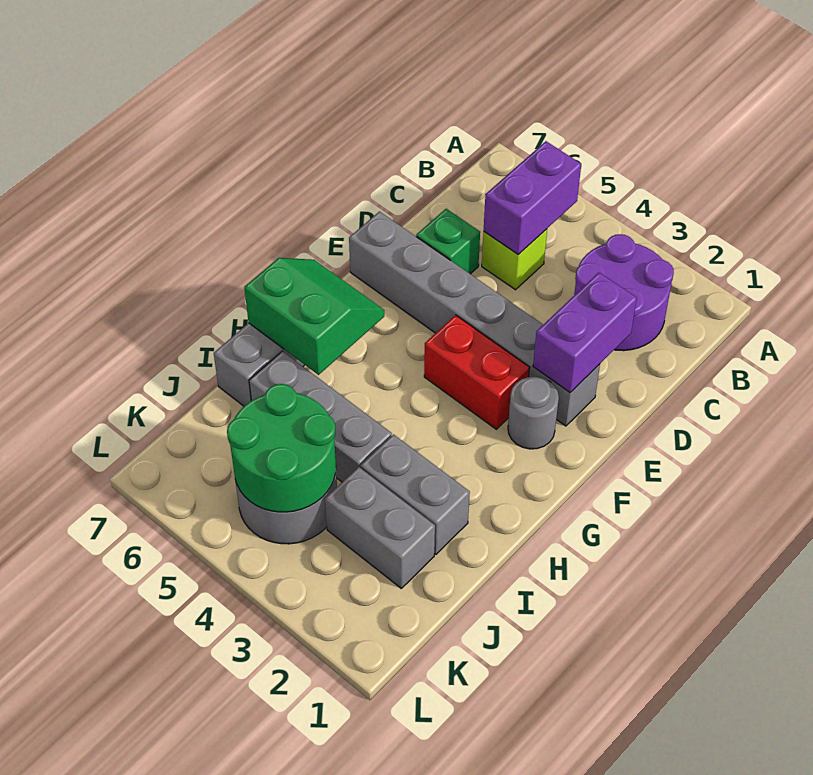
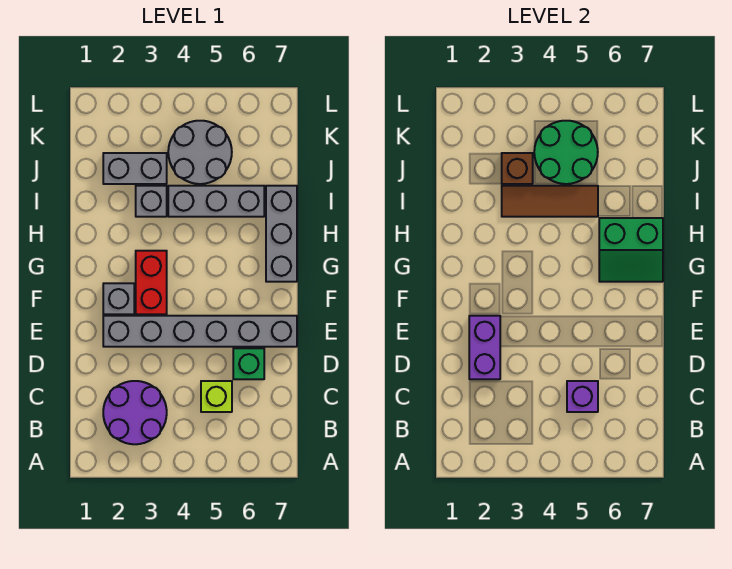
purple 1x2 brick [484,141,581,254] -> purple 1x1 brick [567,381,598,412]
grey 1x1 round brick [508,377,559,449] -> grey 1x1 brick [103,283,134,314]
red 1x2 brick [424,315,530,429] -> red 1x2 brick turned to [136,251,167,314]
grey 1x2 brick [360,435,470,554] -> grey 1x1 brick [136,186,167,217]
none -> brown 1x3 tile [502,186,598,217]
none -> brown 1x1 brick [502,153,533,184]

